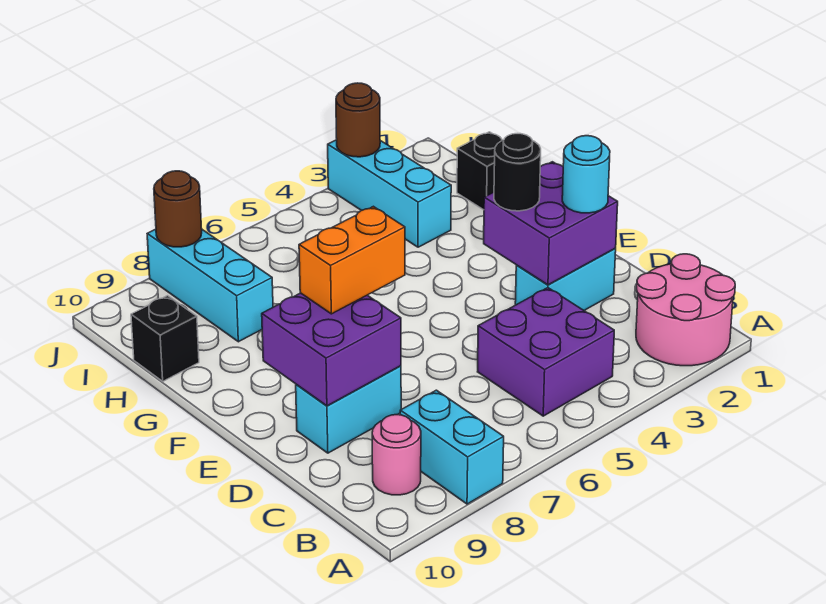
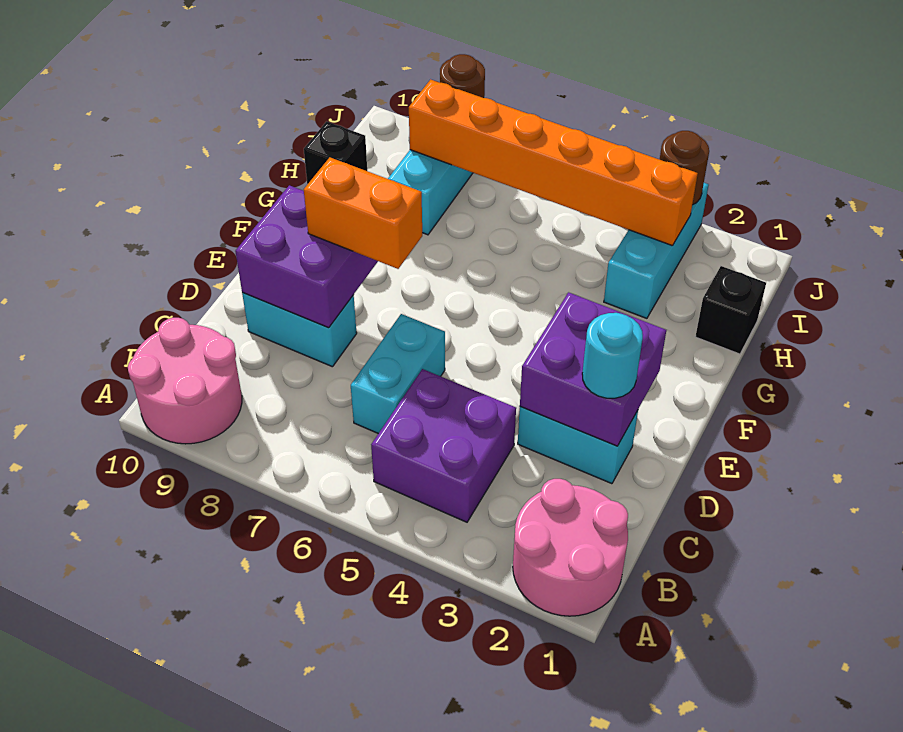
cyan 1x2 brick [400,390,504,504] -> cyan 1x2 brick moved to [351,314,445,434]
pink 1x1 round brick [372,415,421,495] -> pink 2x2 round brick [128,318,242,444]
black 1x1 round brick [494,134,541,211] -> none
none -> orange 1x6 brick [409,80,698,246]

